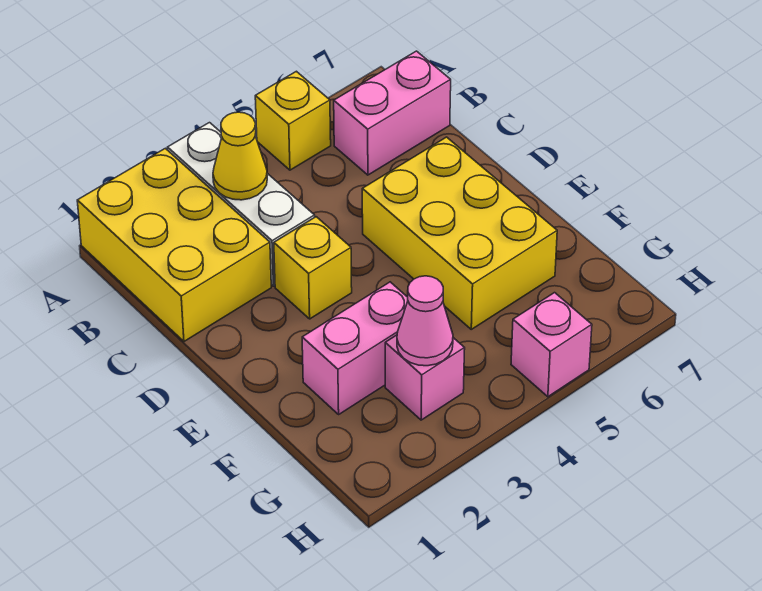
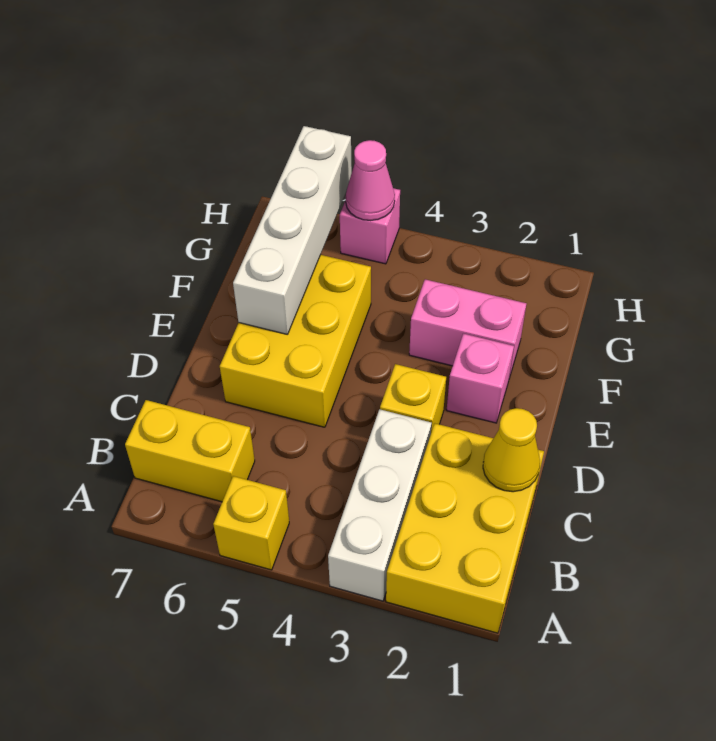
yellow 1x1 cone [213,112,267,200] -> yellow 1x1 cone moved to [483,408,540,492]
pink 1x2 brick [334,51,451,175] -> yellow 1x2 brick [125,400,255,502]
none -> white 1x4 brick [233,126,352,335]
pink 1x1 brick [385,335,465,420] -> pink 1x1 brick moved to [447,334,514,423]
pink 1x1 cone [397,276,453,366] -> pink 1x1 cone moved to [346,140,395,221]

